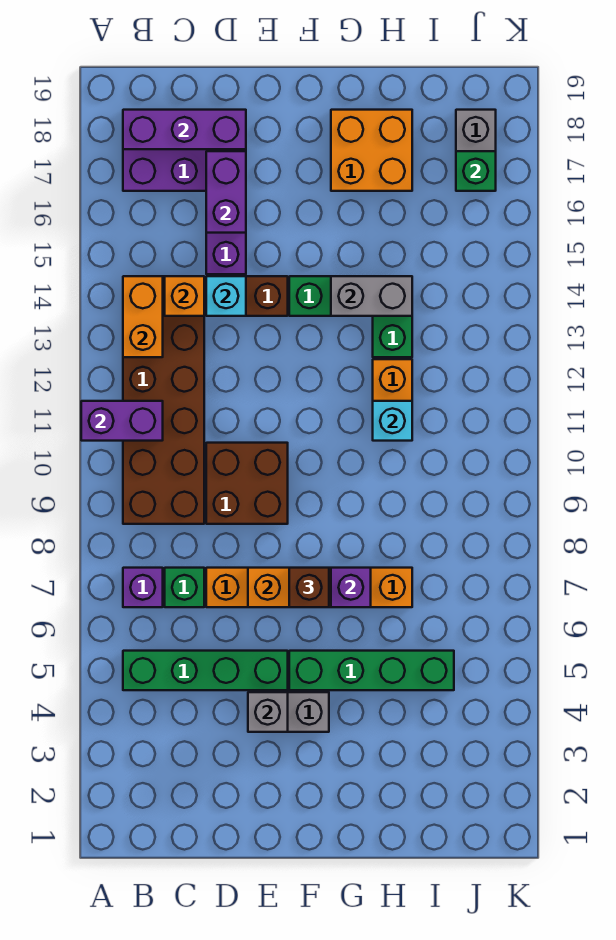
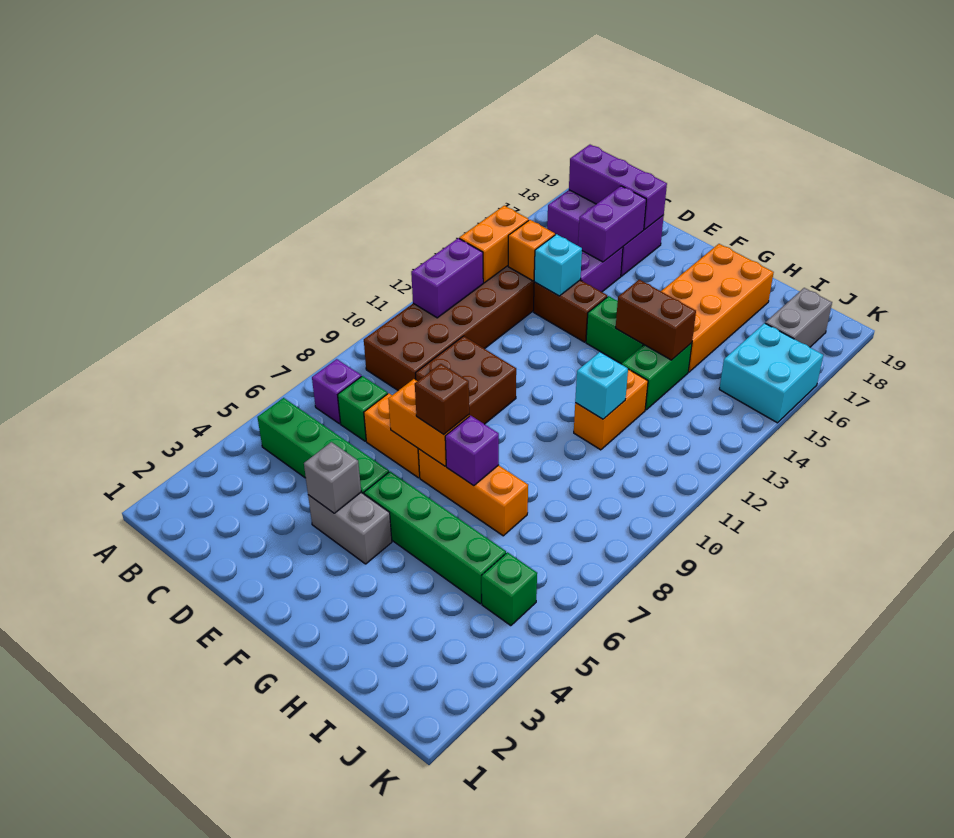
purple 1x2 brick [81,401,163,441] -> purple 1x2 brick turned to [411,238,483,318]
grey 1x2 brick [331,276,412,316] -> brown 1x2 brick [616,280,696,360]
orange 2x2 brick [331,110,412,191] -> orange 2x4 brick [661,244,774,372]
none -> cyan 2x2 brick [719,323,823,423]
green 1x1 brick [456,151,496,191] -> green 1x1 brick moved to [482,552,537,626]

